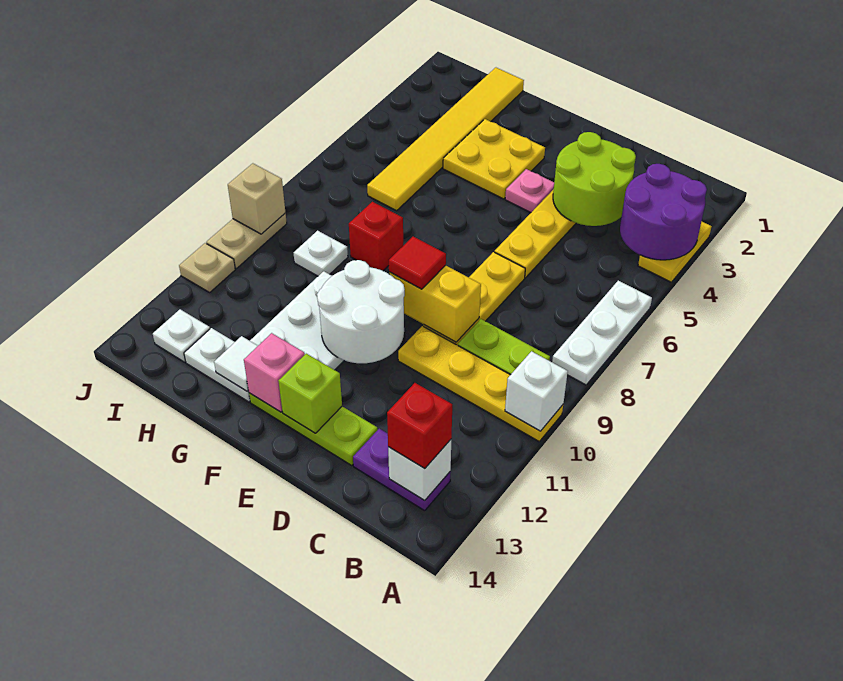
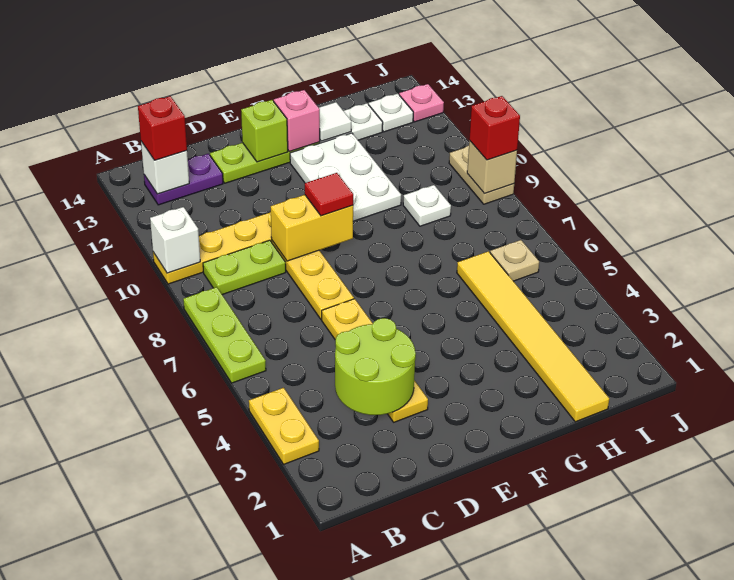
purple 2x2 round brick [620,164,707,260] -> none
white 1x3 plate [552,281,652,385] -> lime 1x3 plate [183,287,266,383]
pink 1x1 plate [505,169,554,213] -> pink 1x1 plate moved to [399,84,444,122]
white 2x2 round brick [317,260,405,363] -> none
yellow 2x2 plate [443,119,545,199] -> none
red 1x1 brick [349,202,403,271] -> red 1x1 brick moved to [469,96,520,160]
tan 1x1 plate [179,243,235,292] -> tan 1x1 plate moved to [490,240,539,281]

